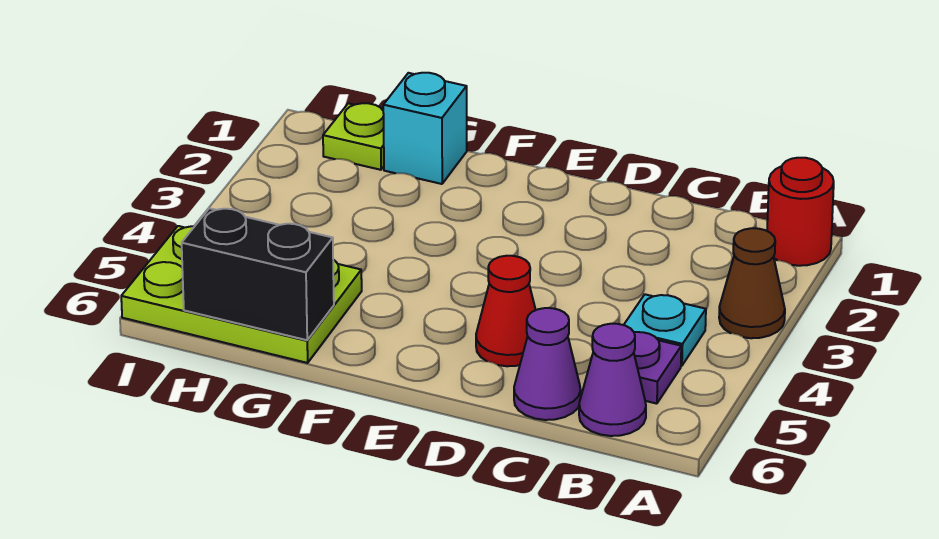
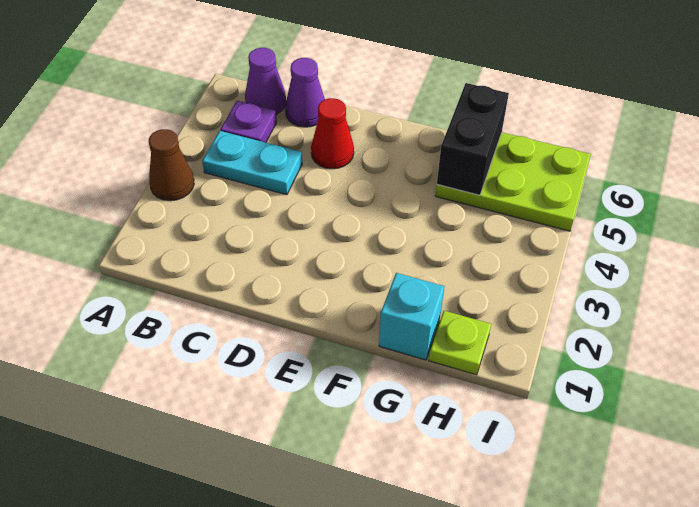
red 1x1 round brick [767,158,834,266] -> none
cyan 1x1 plate [624,294,706,366] -> cyan 1x2 plate [202,131,302,195]
black 1x2 brick [182,208,334,340] -> black 1x2 brick turned to [437,83,509,195]

